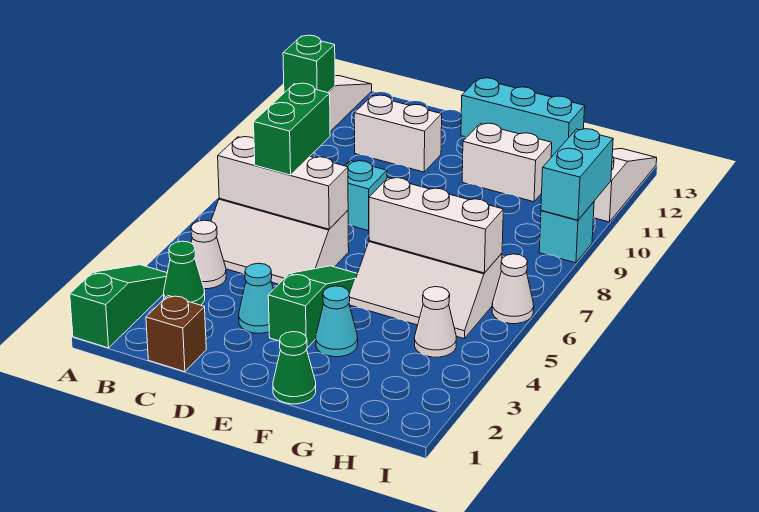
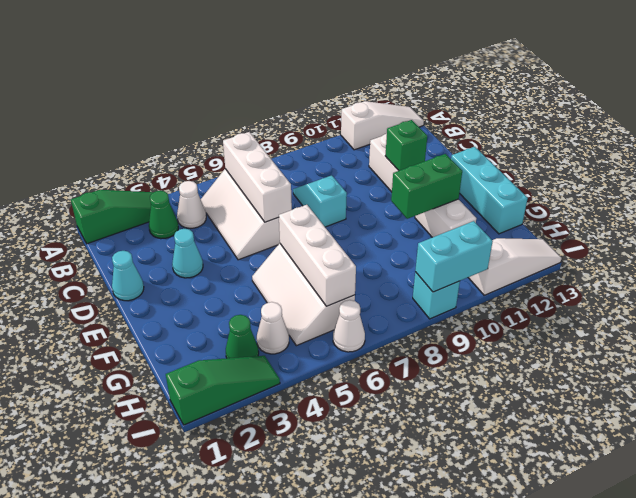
green 1x1 brick [283,35,335,93] -> green 1x1 brick moved to [385,120,427,171]
brown 1x1 brick [146,296,206,372] -> none
green 1x2 brick [254,83,330,175] -> green 1x2 brick moved to [391,154,462,219]
green 1x3 slope [268,266,357,348] -> green 1x3 slope moved to [166,356,280,425]
green 1x1 cone [273,332,316,404] -> green 1x1 cone moved to [226,315,259,358]
cyan 1x1 cone [316,286,358,357] -> cyan 1x1 cone moved to [112,251,144,301]

